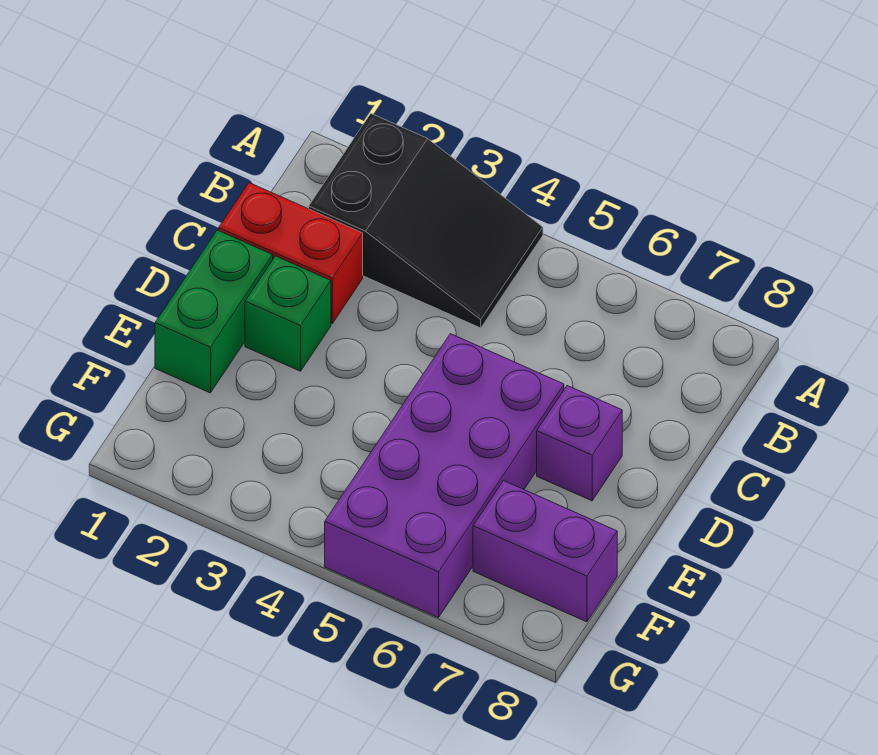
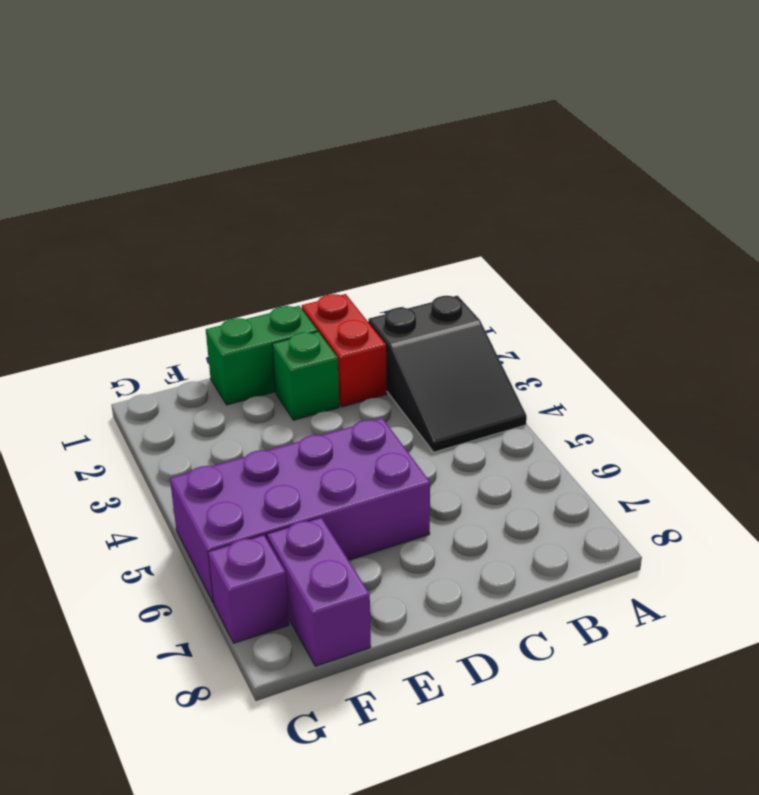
purple 1x1 brick [537,386,622,501] -> purple 1x1 brick moved to [208,535,289,643]

